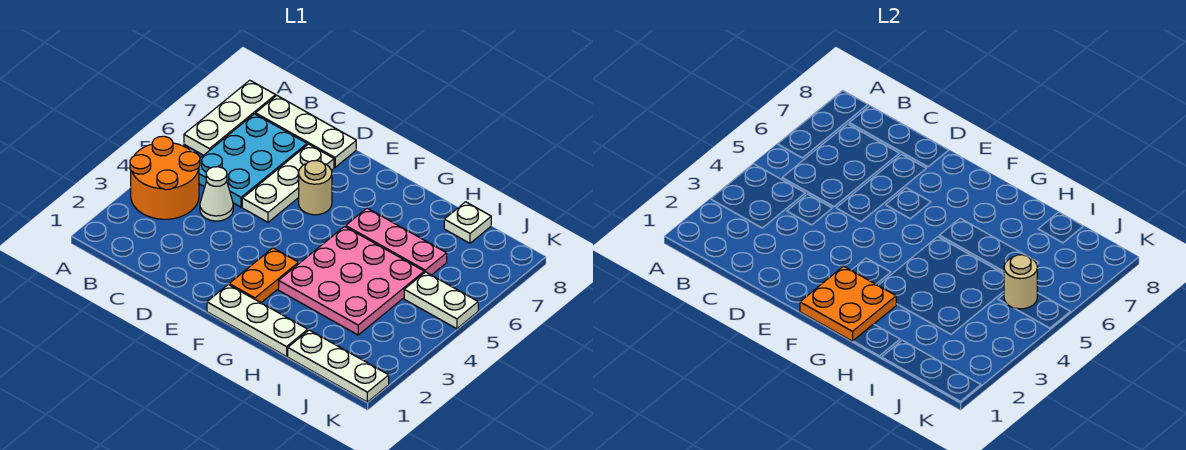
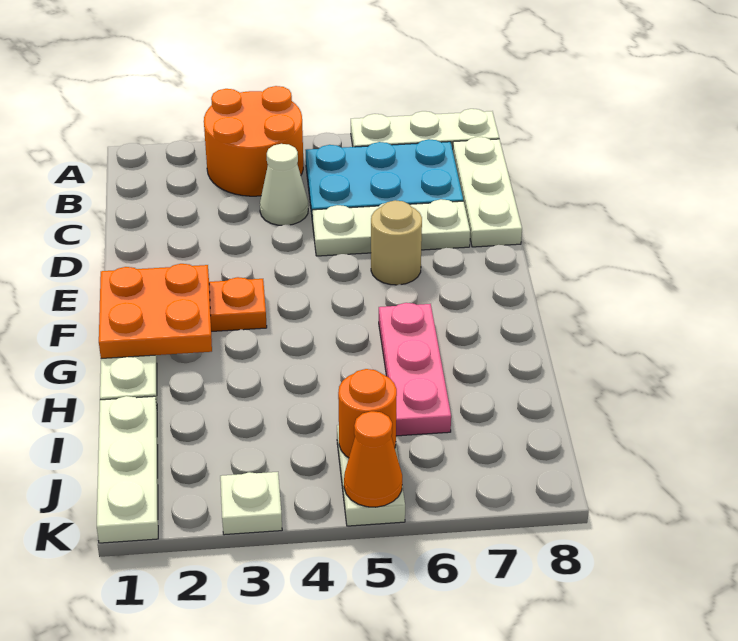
pink 3x3 plate [279,226,424,335] -> none
white 1x1 plate [444,202,491,243] -> white 1x1 plate moved to [220,472,282,535]
tan 1x1 round brick [1004,255,1037,309] -> orange 1x1 round brick [338,369,397,458]
none -> orange 1x1 cone [344,411,402,507]

